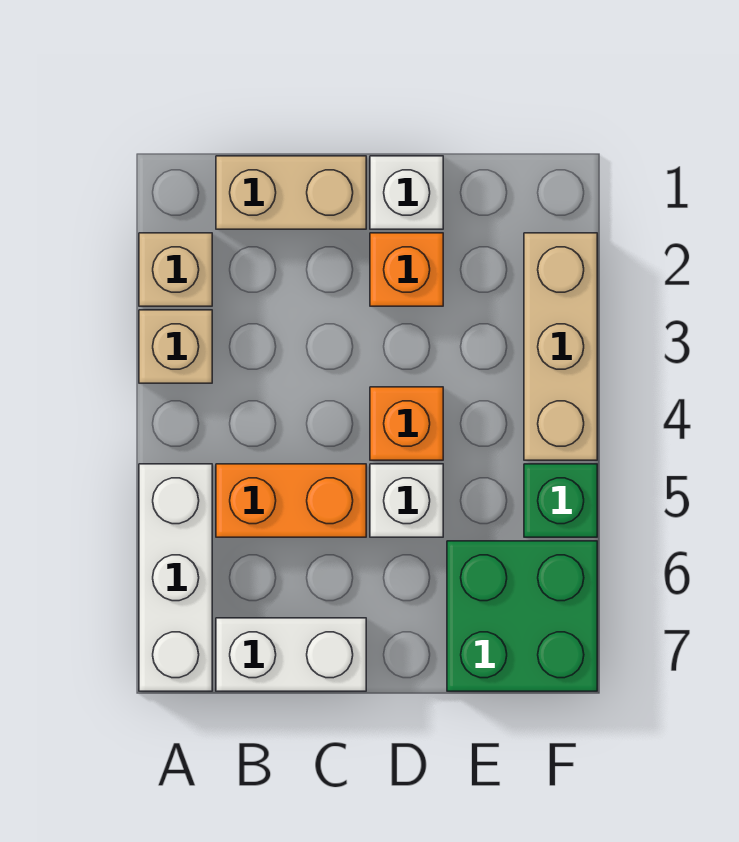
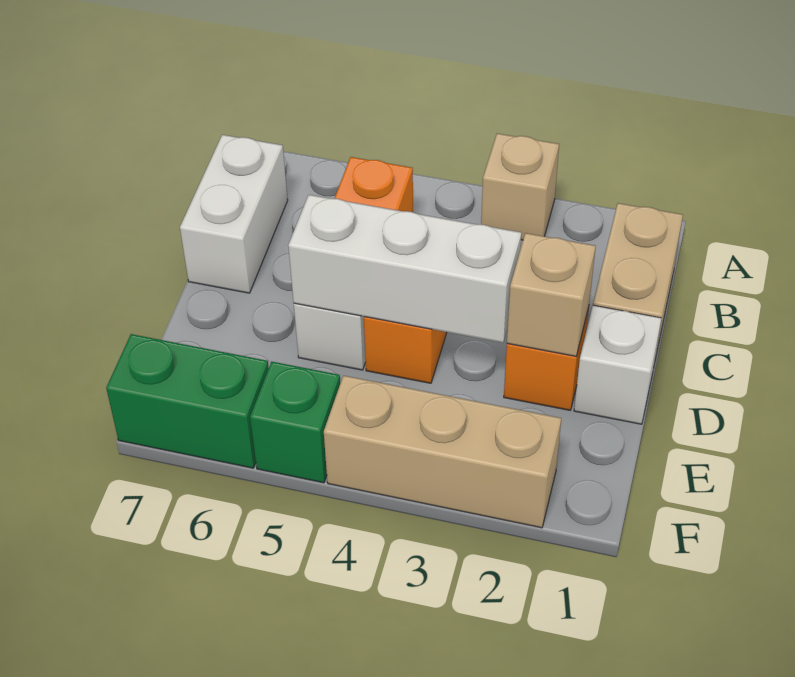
tan 1x1 brick [139,233,212,306] -> tan 1x1 brick moved to [507,233,596,356]
white 1x3 brick [139,464,212,691] -> white 1x3 brick moved to [288,195,521,343]
green 2x2 brick [447,541,597,691] -> green 1x2 brick [106,334,269,468]

